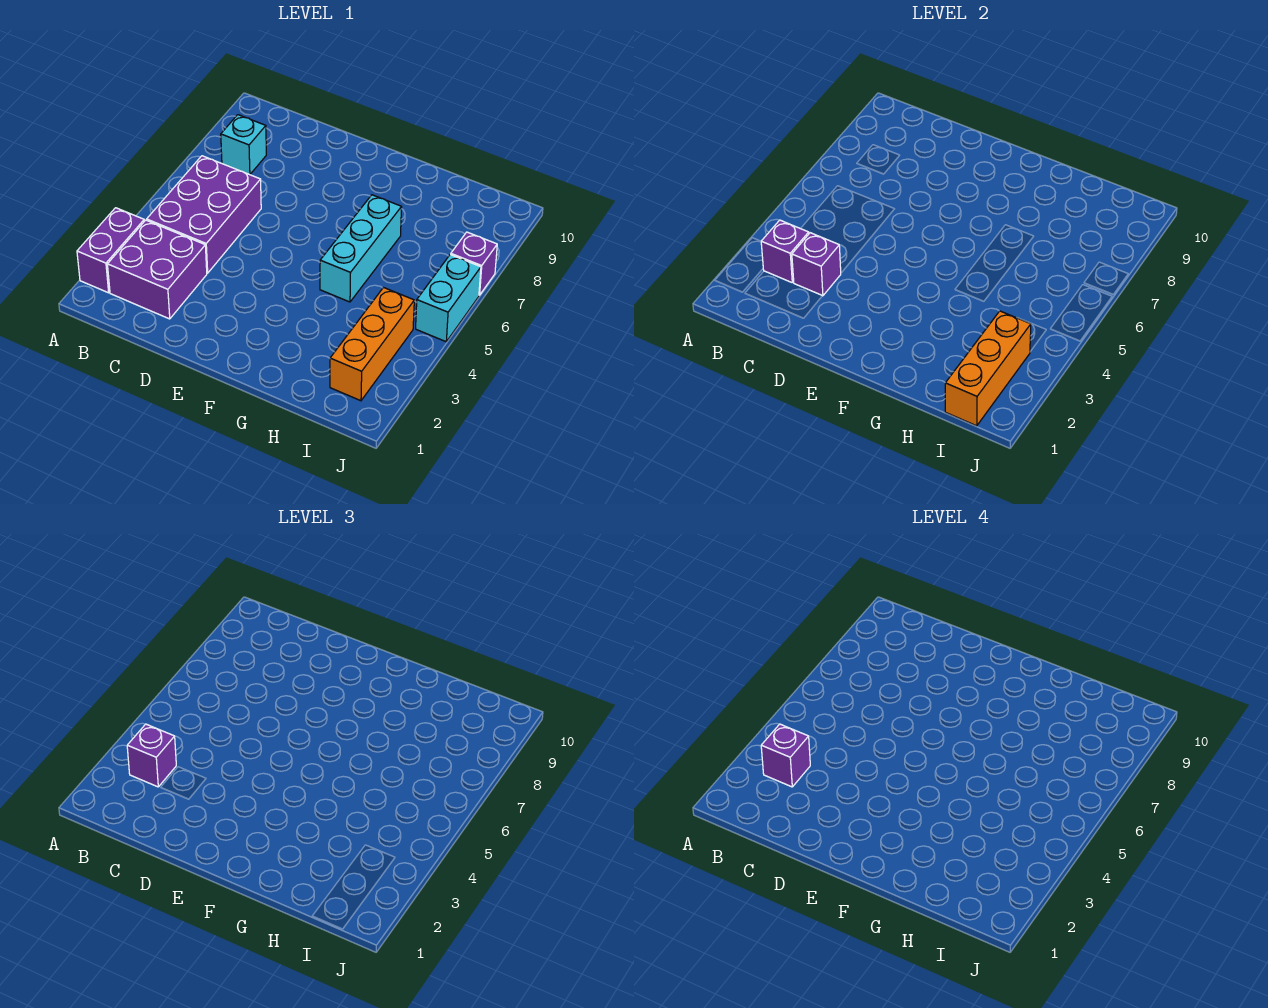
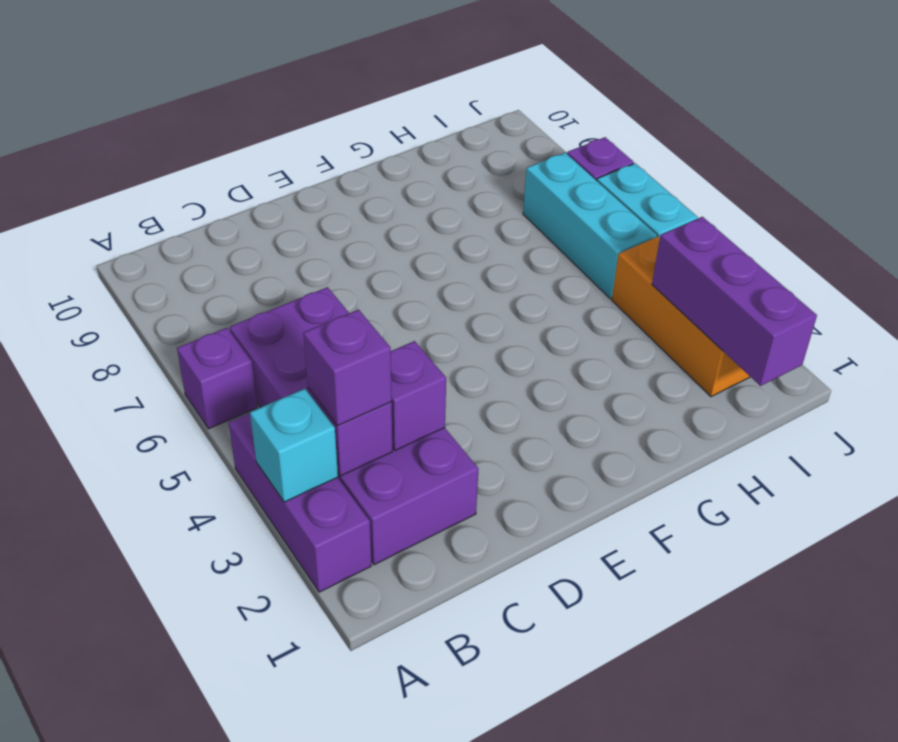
purple 1x2 brick [77,208,144,293] -> purple 1x3 brick [229,413,371,592]
purple 1x1 brick [761,724,810,787] -> purple 1x1 brick moved to [177,328,257,429]
cyan 1x1 brick [221,115,266,175] -> cyan 1x1 brick moved to [250,389,338,502]
cyan 1x3 brick [320,195,402,302] -> cyan 1x3 brick moved to [523,153,657,299]
orange 1x3 brick [945,311,1031,426] -> purple 1x3 brick [652,217,817,386]

